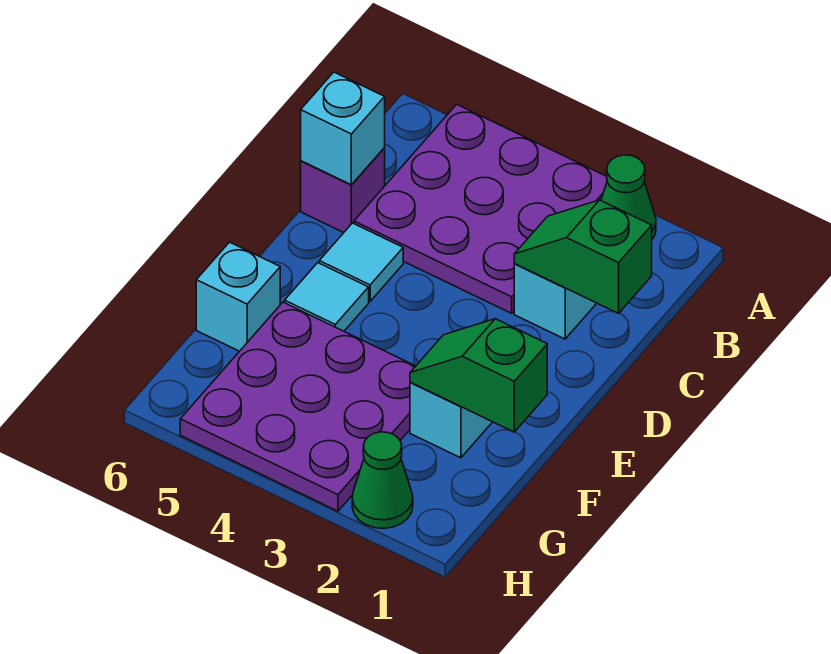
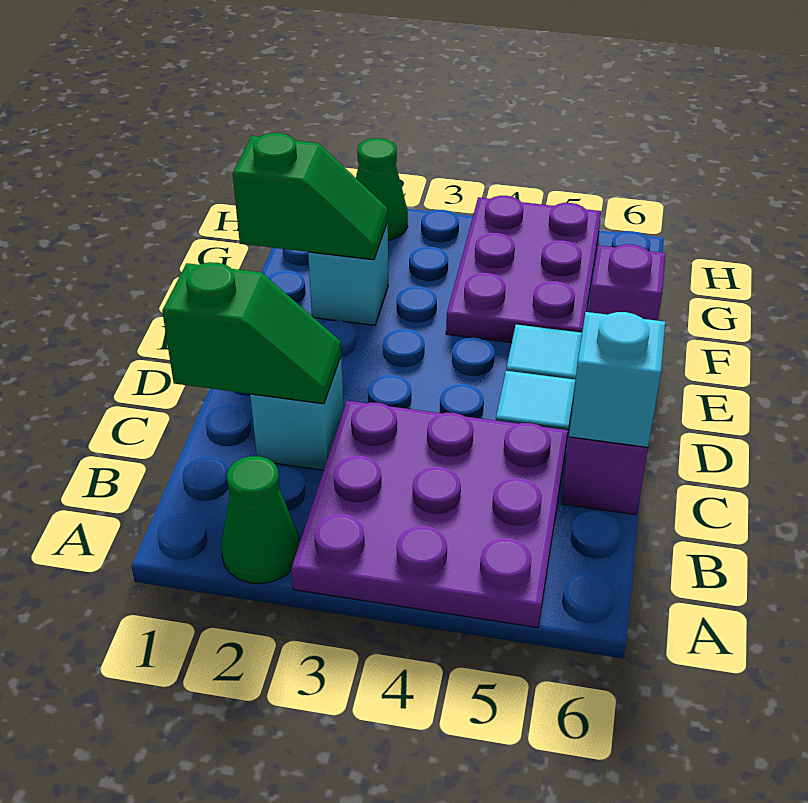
purple 3x3 plate [180,302,416,511] -> purple 2x3 plate [446,196,601,343]
cyan 1x1 brick [196,242,280,351] -> purple 1x1 brick [589,244,666,321]

